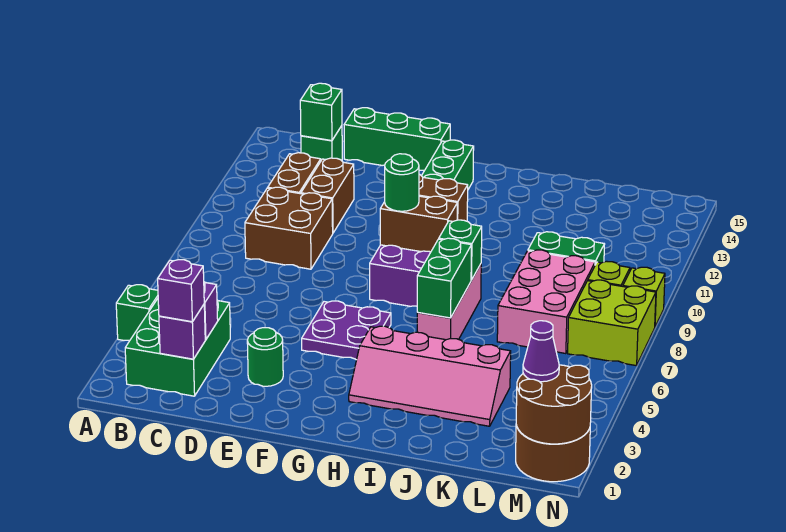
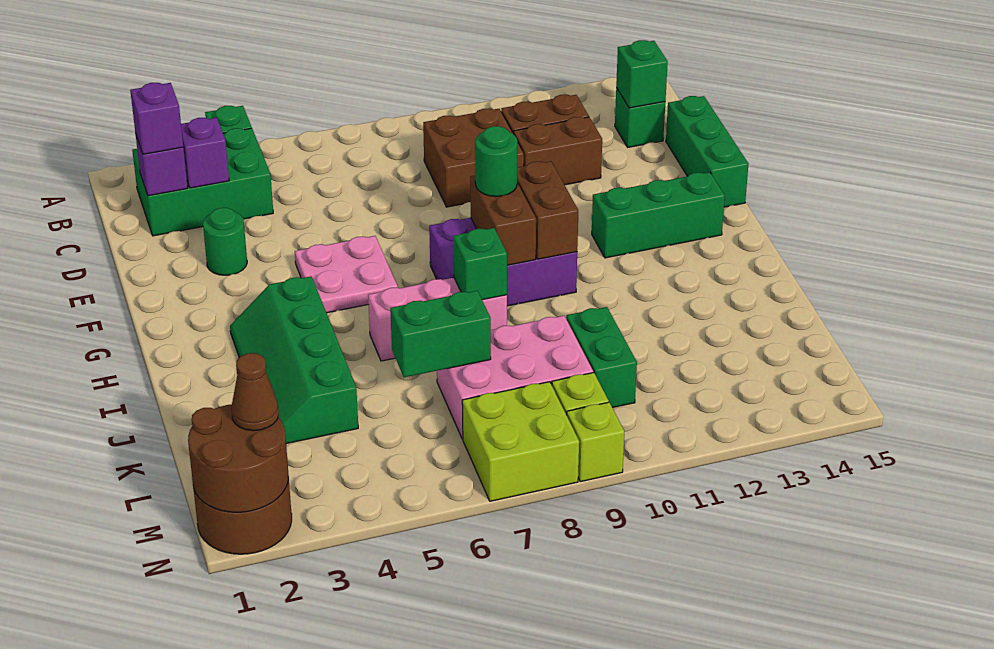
purple 2x2 plate [302,301,391,360] -> pink 2x2 plate [295,236,398,313]
pink 2x4 slope [349,326,511,426] -> green 2x4 slope [230,276,358,444]
green 1x2 brick [417,238,471,318] -> green 1x2 brick moved to [390,291,491,377]
purple 1x1 cone [523,321,559,382] -> brown 1x1 cone [231,353,279,431]

